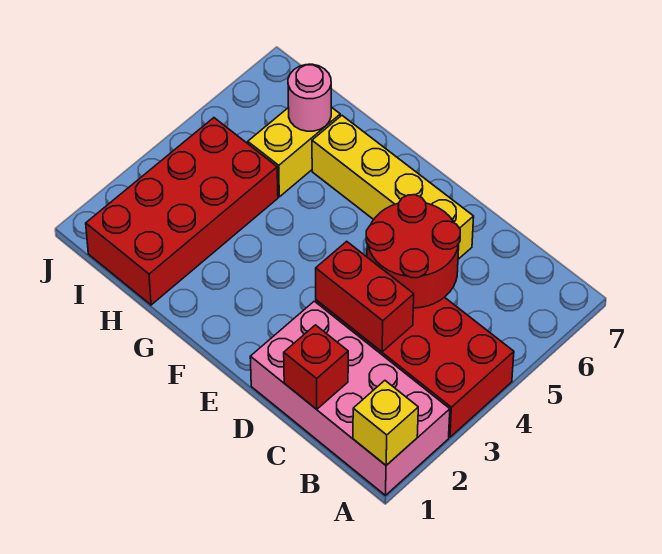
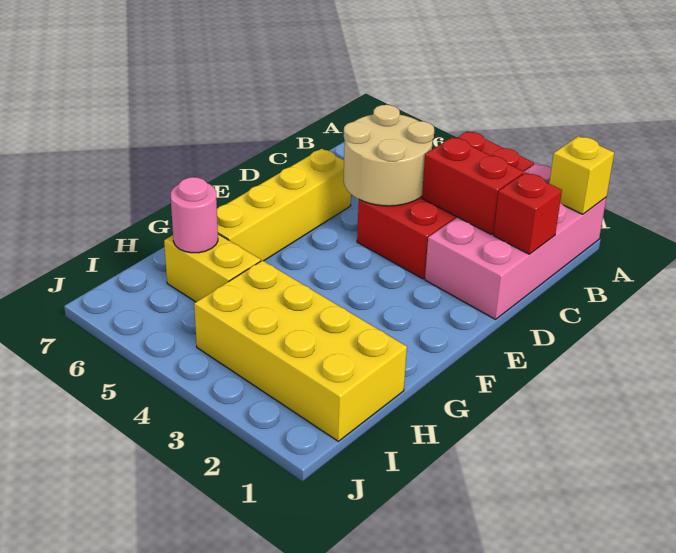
red 1x2 brick [316,241,414,352] -> red 1x2 brick turned to [422,137,523,235]
red 2x2 round brick [366,195,460,308] -> tan 2x2 round brick [343,105,434,206]
red 2x4 brick [86,118,278,305] -> yellow 2x4 brick [194,260,407,441]

